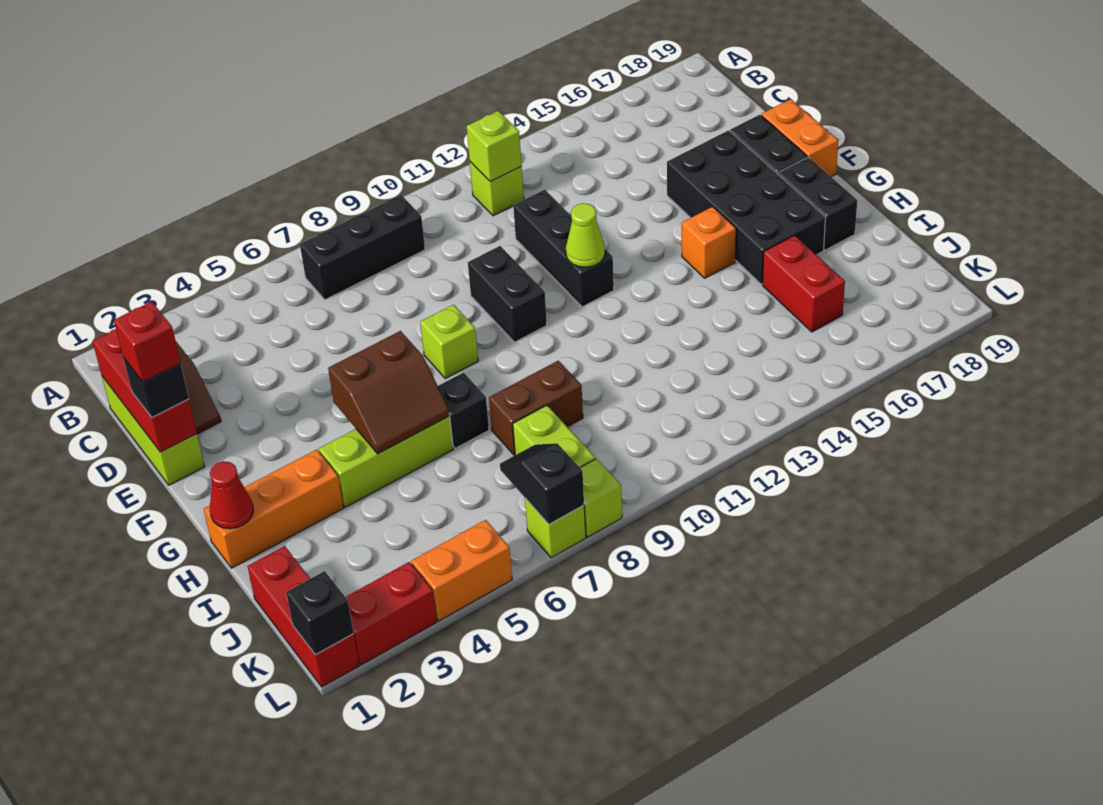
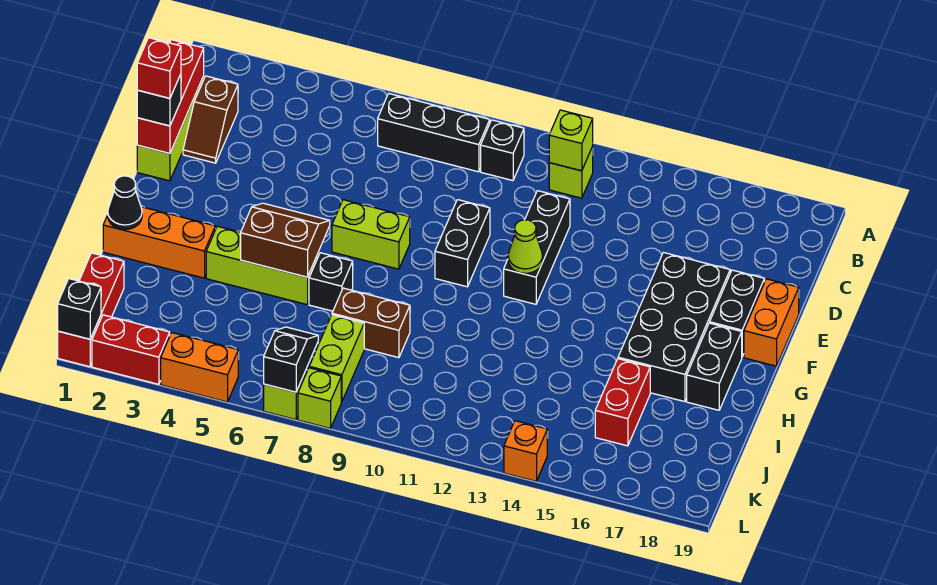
none -> black 1x1 brick [481,120,524,181]
lime 1x1 brick [420,305,478,378] -> lime 1x2 brick [332,200,410,269]
brown 2x2 slope [328,331,450,454] -> brown 2x2 slope turned to [241,203,330,277]
orange 1x1 brick [682,207,736,278] -> orange 1x1 brick moved to [504,421,547,481]
red 1x1 cone [210,461,253,529] -> black 1x1 cone [108,176,142,230]

